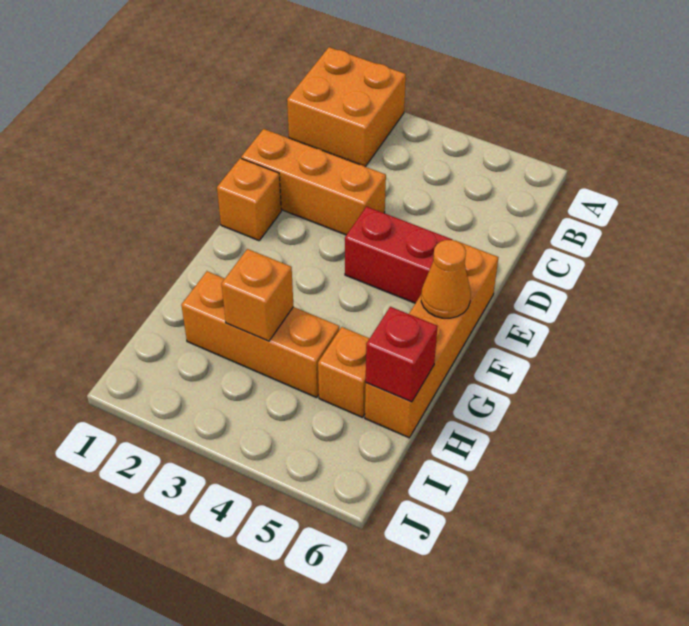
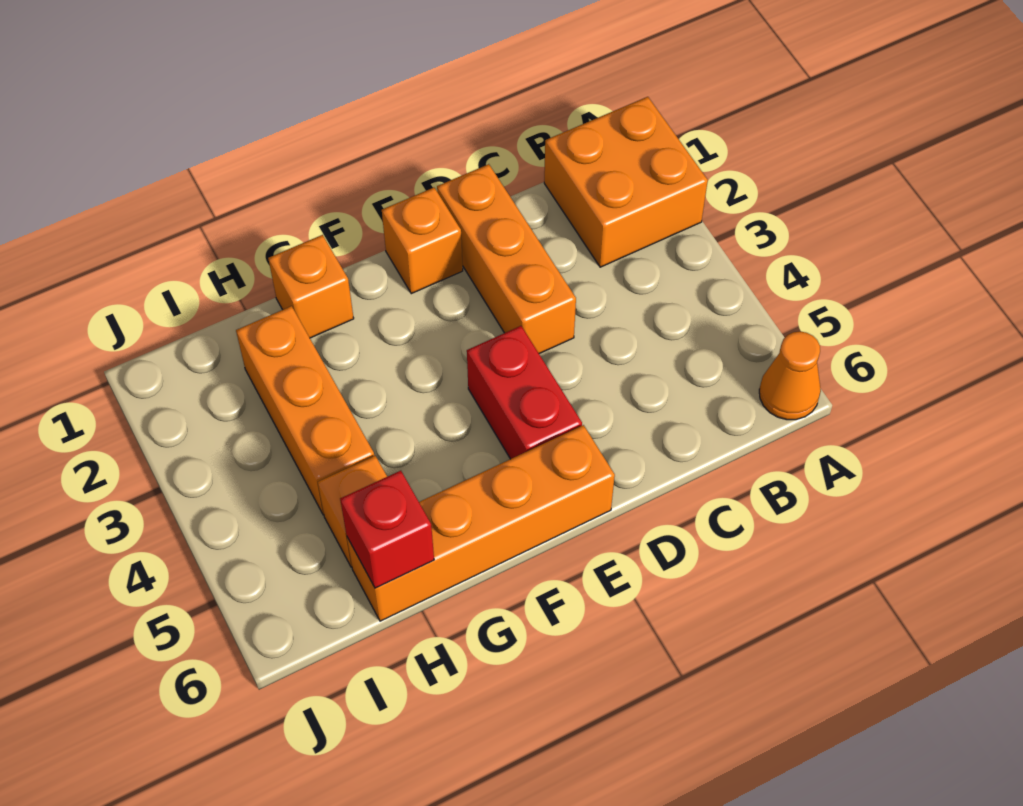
orange 1x1 cone [421,240,471,318] -> orange 1x1 cone moved to [759,331,821,420]
orange 1x1 brick [222,249,293,341] -> orange 1x1 brick moved to [268,235,354,338]

